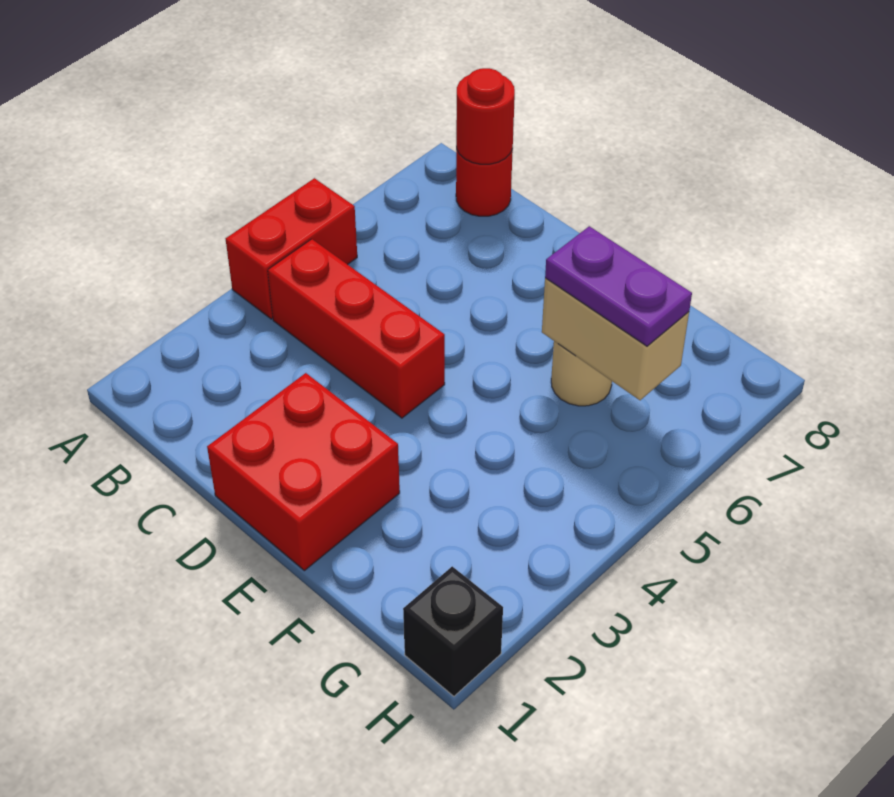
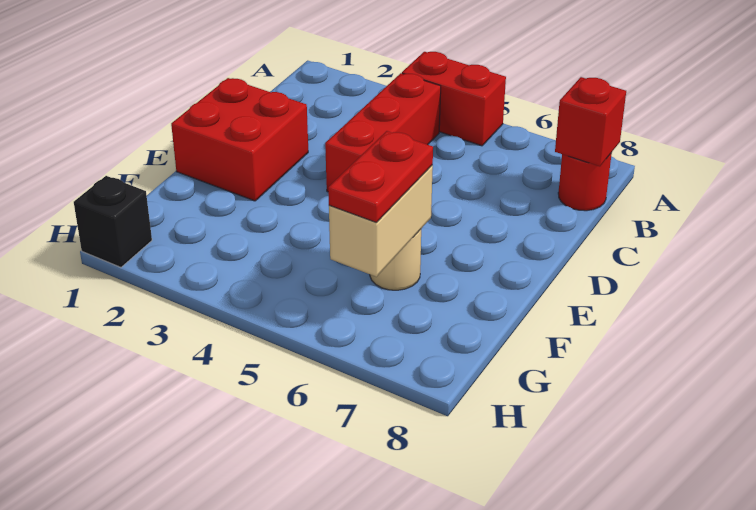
red 1x1 round brick [456,68,515,164] -> red 1x1 brick [555,77,626,166]
purple 1x2 plate [545,226,692,346] -> red 1x2 plate [328,131,433,222]

